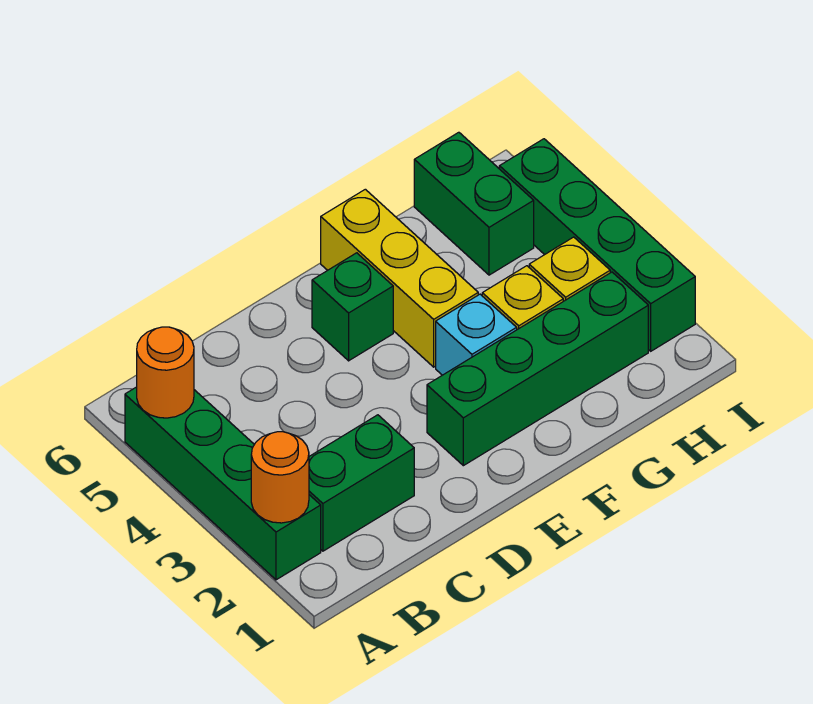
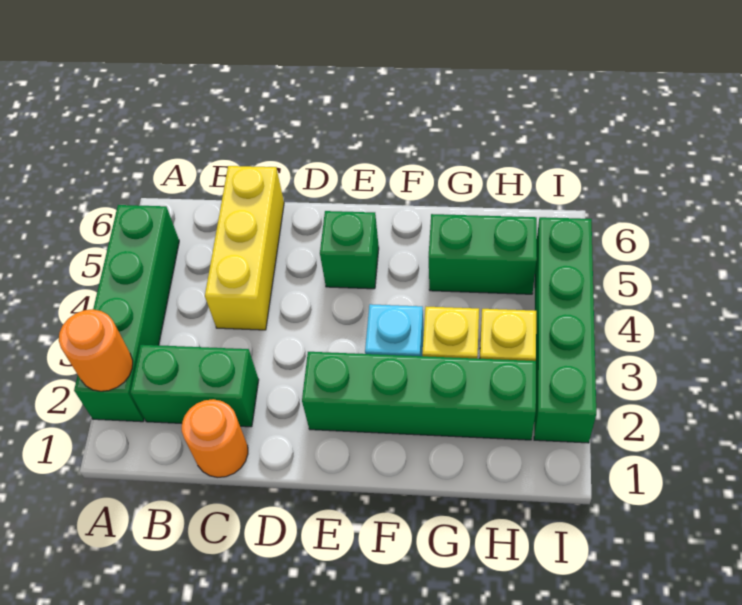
orange 1x1 round brick [137,327,194,418] -> orange 1x1 round brick moved to [182,399,248,477]
yellow 1x3 brick [321,189,478,367] -> yellow 1x3 brick moved to [205,166,284,330]
green 1x2 brick [414,132,534,275] -> green 1x2 brick turned to [429,214,537,294]

